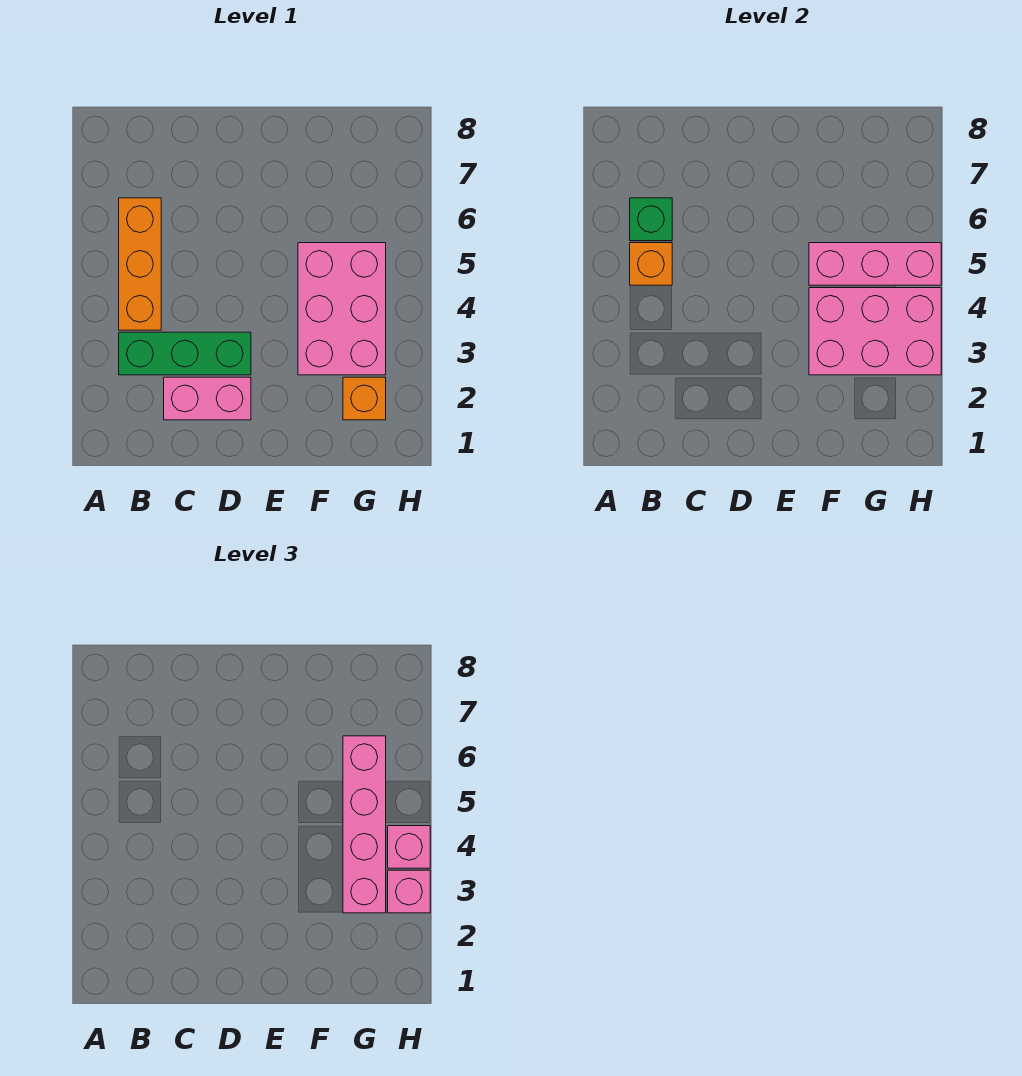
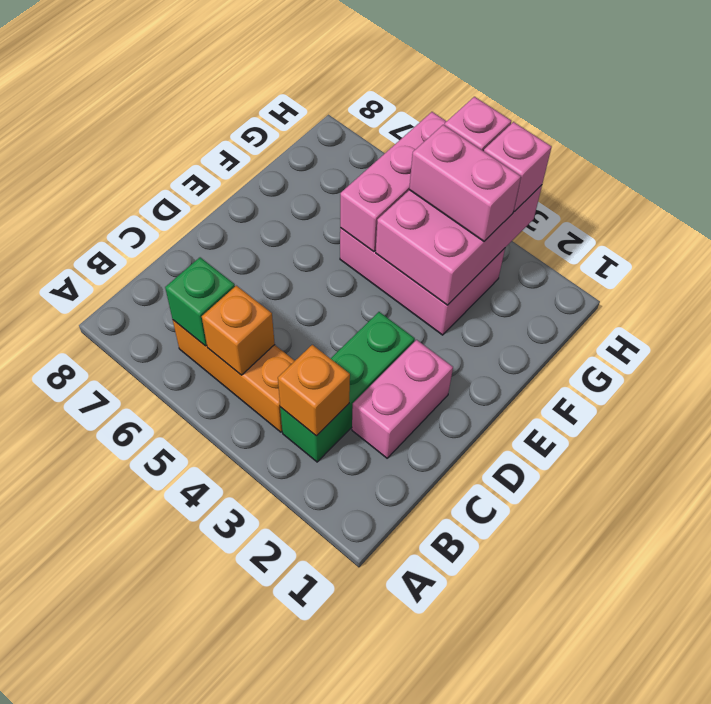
orange 1x1 brick [343,377,386,420] -> orange 1x1 brick moved to [278,345,350,436]
pink 1x4 brick [343,736,386,913] -> pink 1x2 brick [409,125,521,241]

